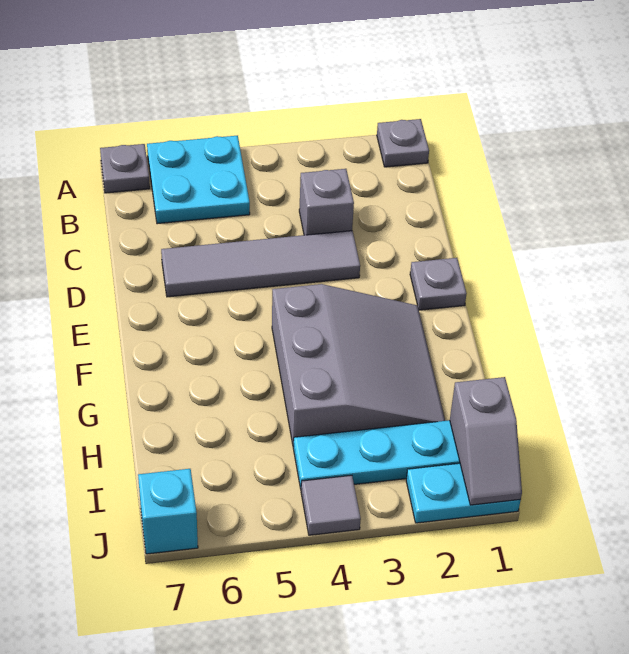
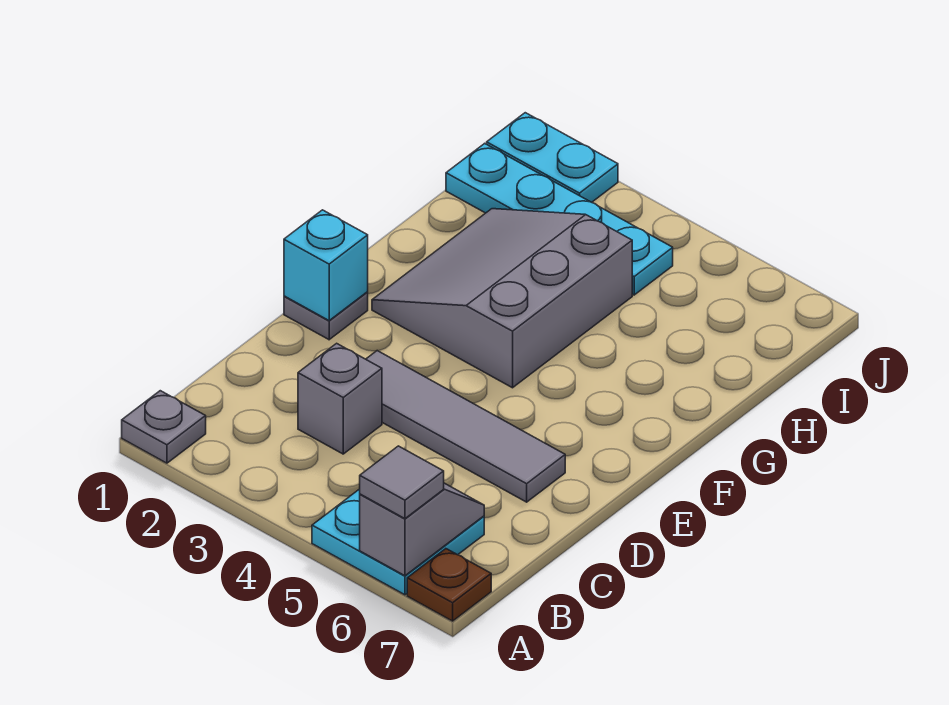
grey 1x1 plate [100,144,150,193] -> brown 1x1 plate [407,549,491,621]
grey 1x2 slope [450,377,522,505] -> grey 1x2 slope moved to [360,483,484,576]
grey 1x1 tile [301,475,361,535] -> grey 1x1 tile moved to [360,446,444,519]
cyan 1x1 brick [138,469,198,554] -> cyan 1x1 brick moved to [284,210,368,320]

